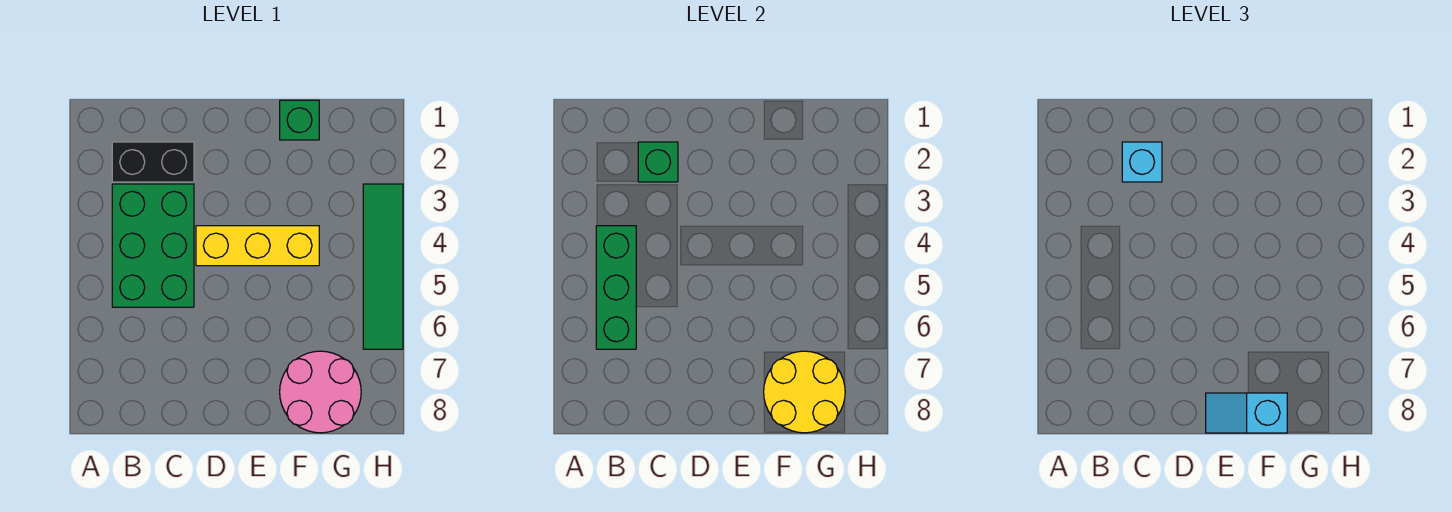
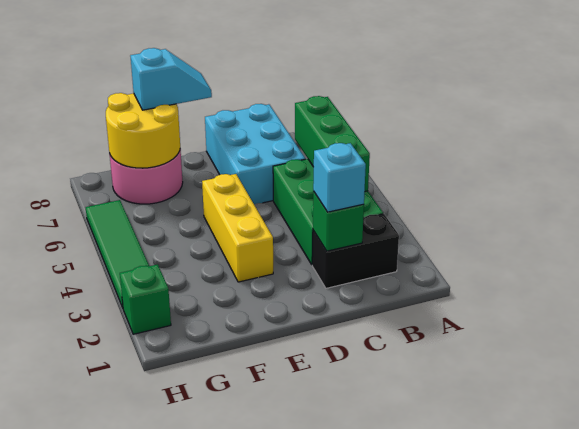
none -> cyan 2x3 brick [205,104,305,204]
yellow 1x3 brick [196,226,319,266] -> yellow 1x3 brick turned to [202,174,273,282]
green 1x1 brick [280,100,319,140] -> green 1x1 brick moved to [120,264,171,334]

